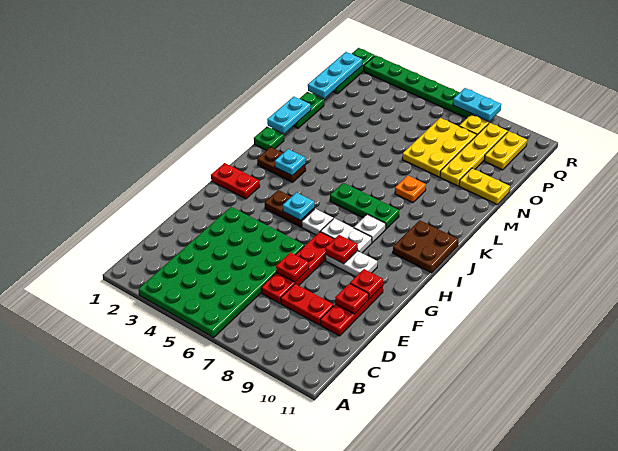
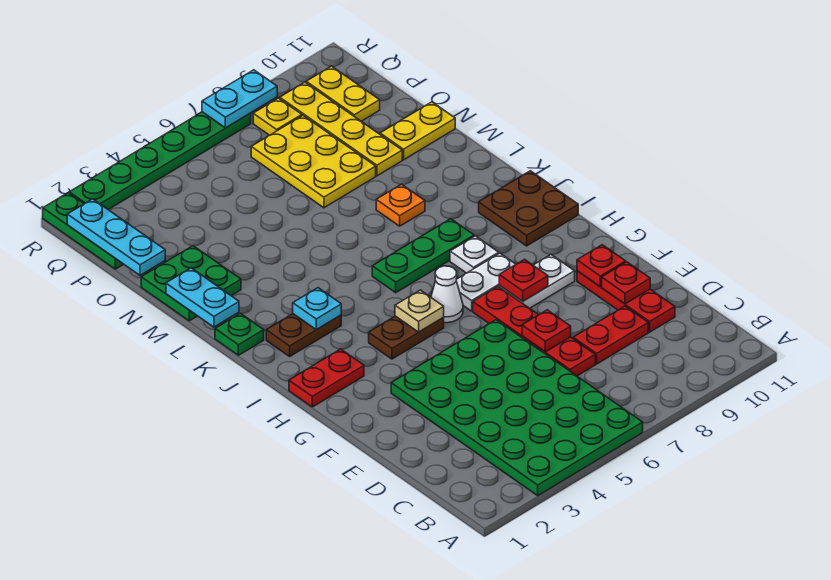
cyan 1x1 plate [283,193,314,220] -> tan 1x1 plate [395,290,444,332]
white 1x1 plate [302,209,333,235] -> white 1x1 cone [431,266,463,323]
green 1x2 plate [294,92,324,128] -> green 2x2 plate [141,246,241,321]

